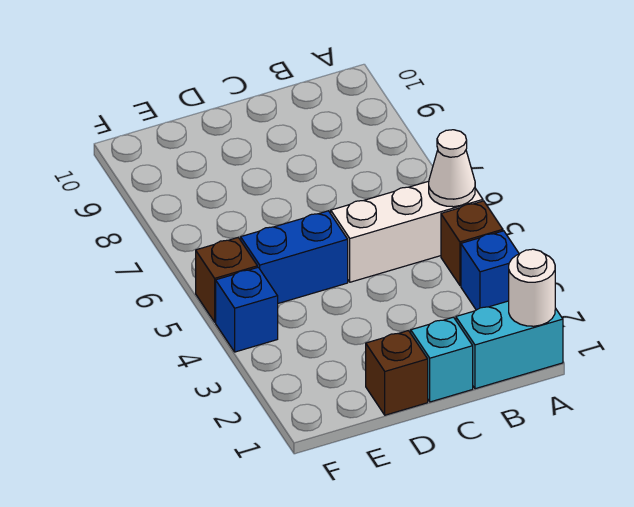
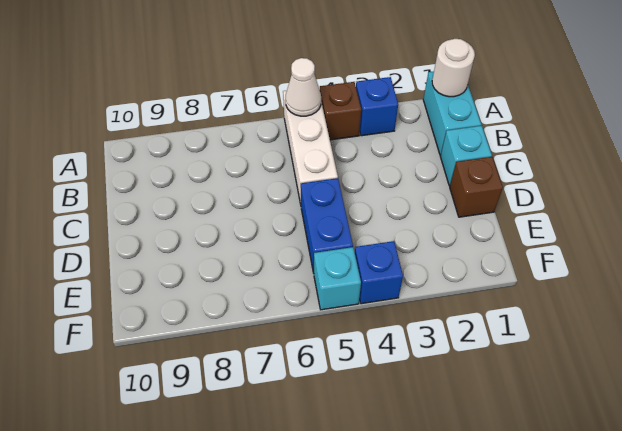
brown 1x1 brick [196,237,257,322] -> cyan 1x1 brick [314,247,361,310]

